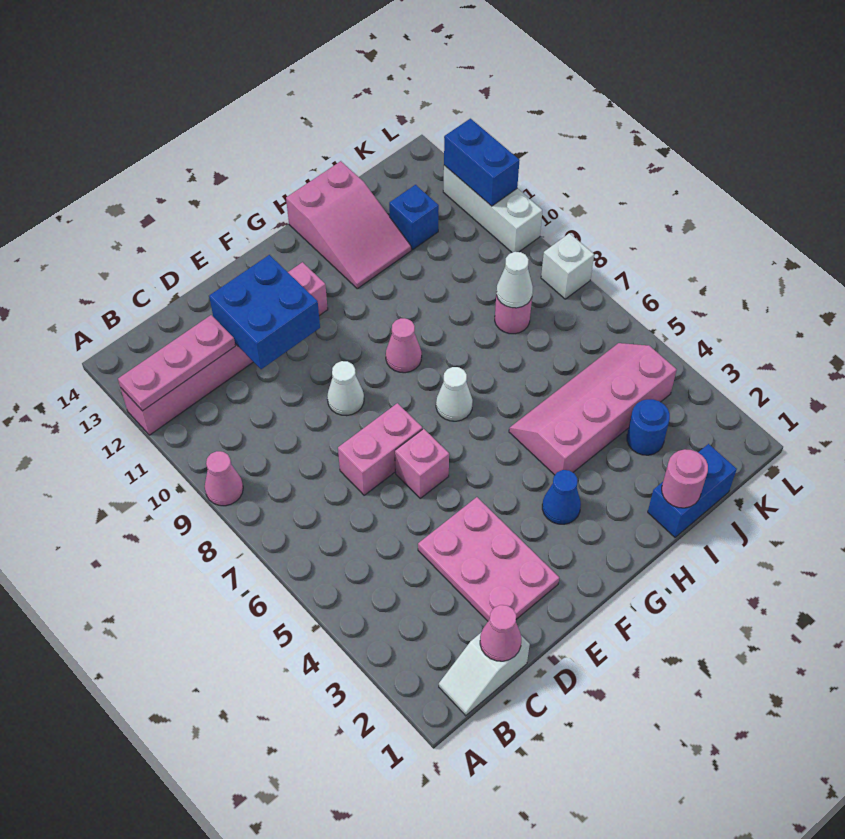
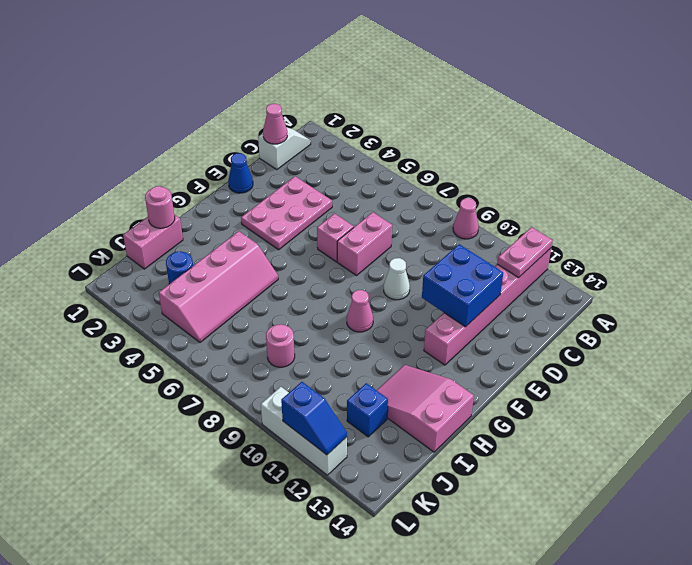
pink 1x3 plate [118,315,235,411] -> pink 1x2 plate [497,227,553,278]
pink 2x3 plate [418,497,559,621] -> pink 2x3 plate turned to [241,176,332,250]
blue 1x1 cone [542,470,581,524] -> blue 1x1 cone moved to [228,153,253,193]
white 1x1 cone [436,367,473,421] -> none
blue 1x2 brick [648,444,737,537] -> pink 1x2 brick [123,214,183,269]
white 1x1 cone [496,252,533,308] -> none
white 1x1 brick [541,233,594,299] -> none
blue 1x2 brick [444,119,520,206] -> blue 1x2 slope [281,382,347,455]

